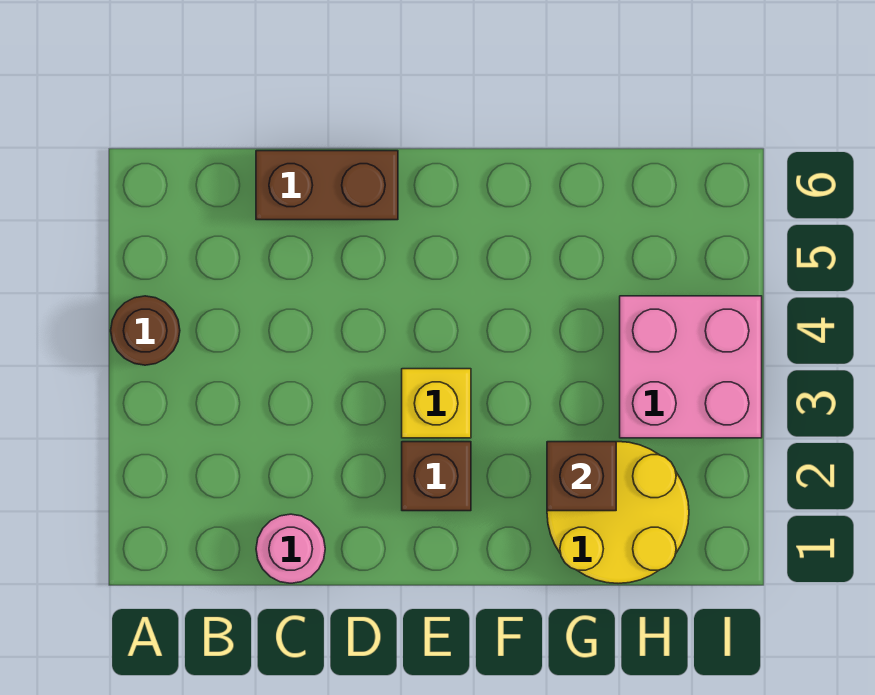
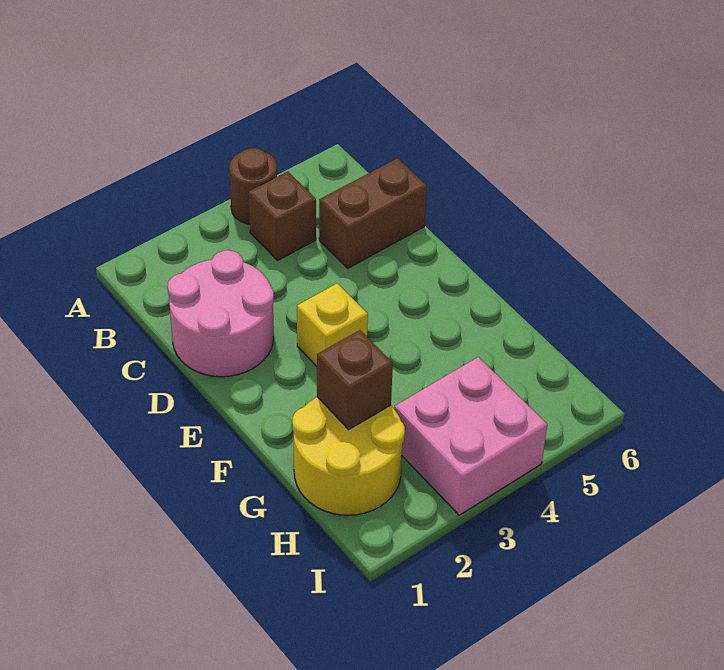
pink 1x1 round brick [256,514,325,583] -> pink 2x2 round brick [168,250,274,377]
brown 1x2 brick [256,151,398,220] -> brown 1x2 brick turned to [319,158,427,268]
brown 1x1 brick [402,442,471,511] -> brown 1x1 brick moved to [249,171,316,260]

